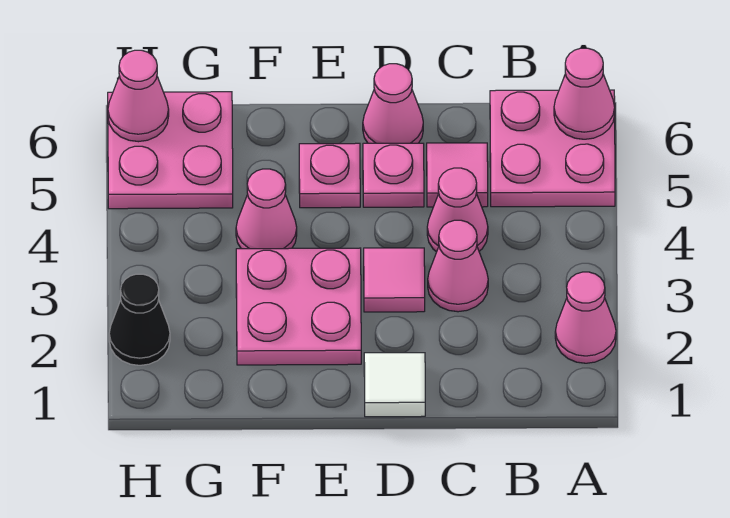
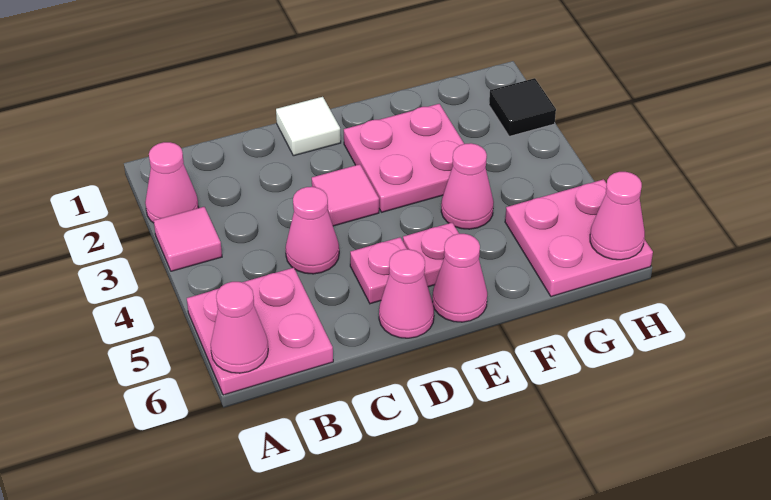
pink 1x1 cone [428,220,488,312] -> pink 1x1 cone moved to [432,234,487,322]
pink 1x1 tile [427,143,488,207] -> pink 1x1 tile moved to [154,207,222,271]
black 1x1 cone [109,274,170,365] -> black 1x1 tile [489,78,556,136]

